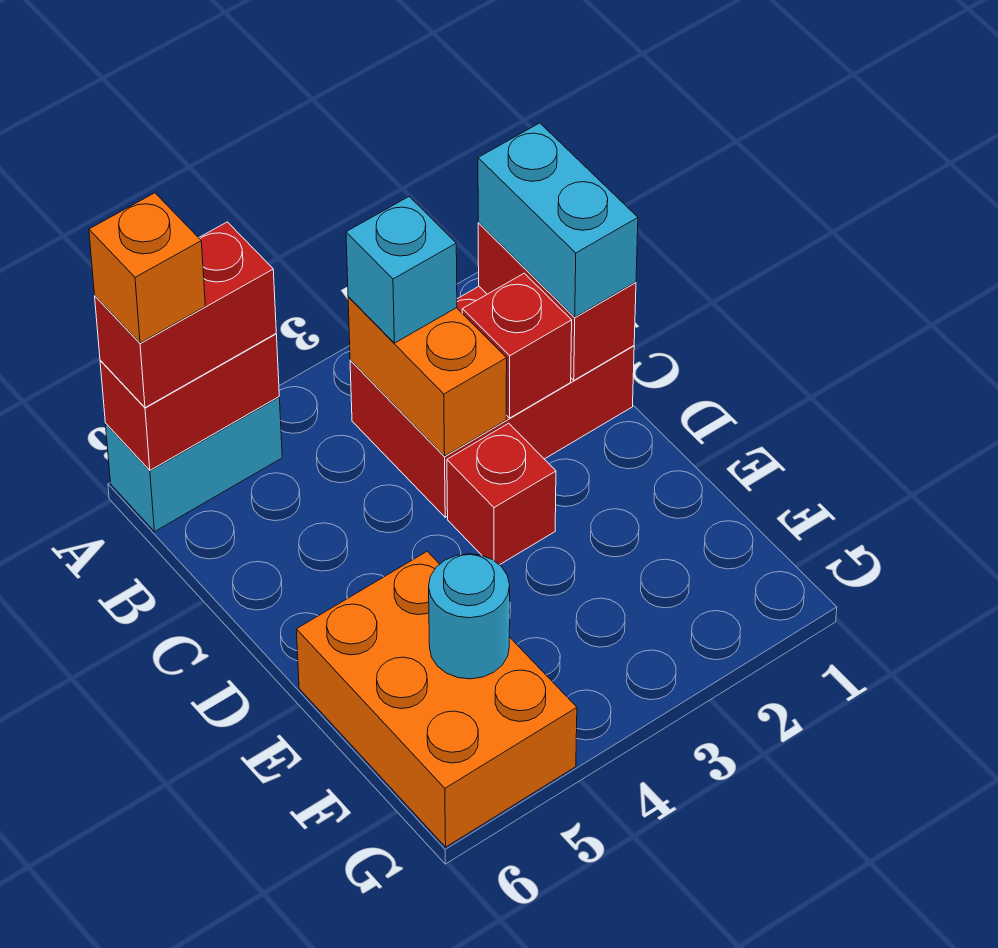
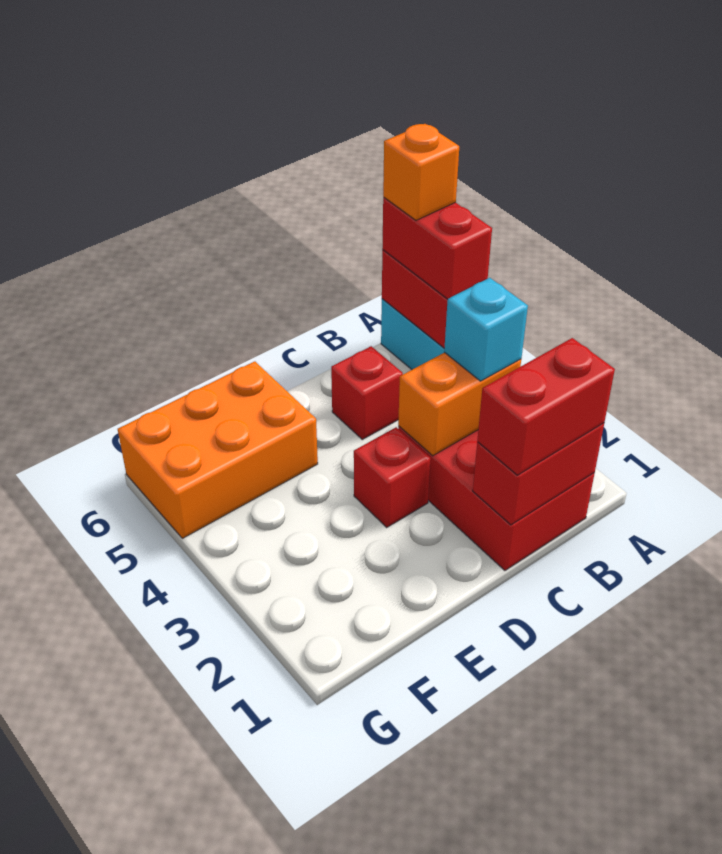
cyan 1x2 brick [478,123,638,317] -> red 1x2 brick [477,338,615,475]
red 1x1 brick [462,273,572,418] -> red 1x1 brick moved to [331,346,403,439]
cyan 1x1 round brick [429,554,510,679] -> none

